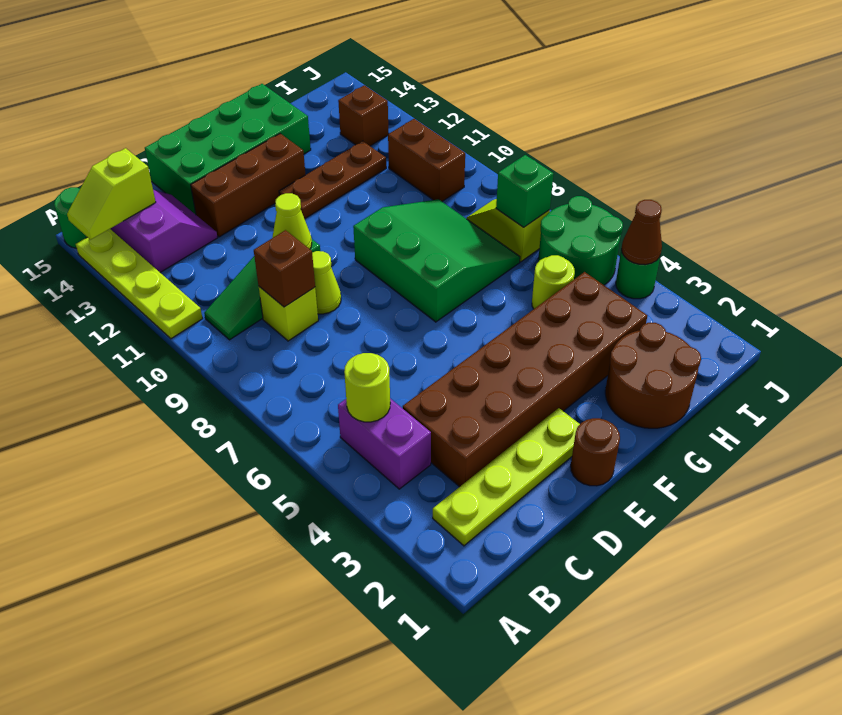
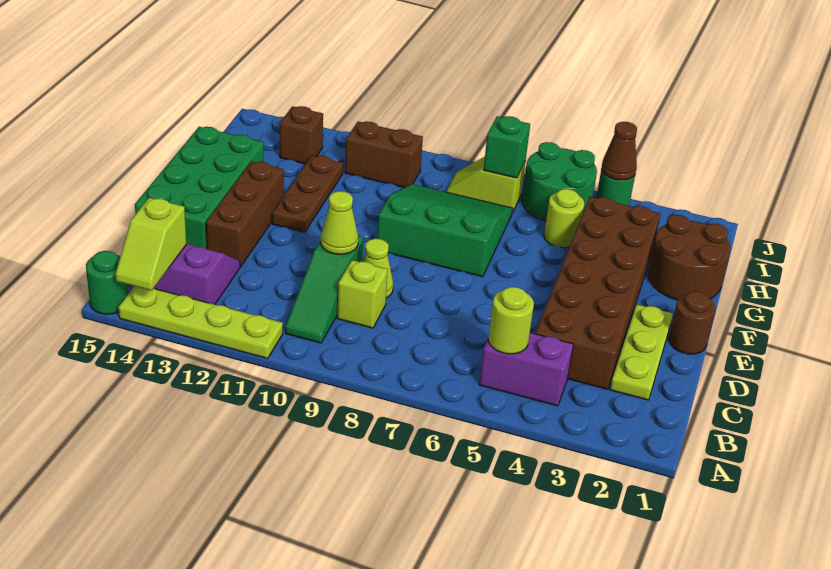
lime 1x4 plate [433,408,580,546] -> lime 1x3 plate [610,304,673,400]
brown 1x1 brick [254,230,315,307] -> none

